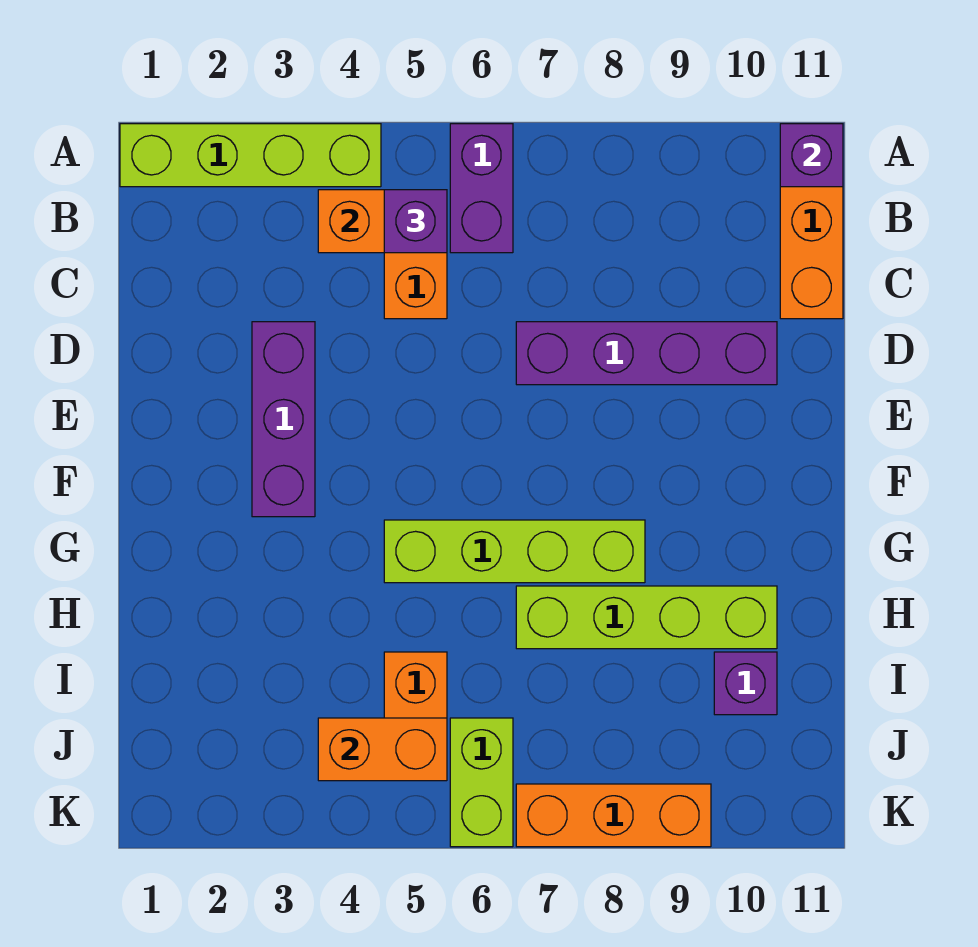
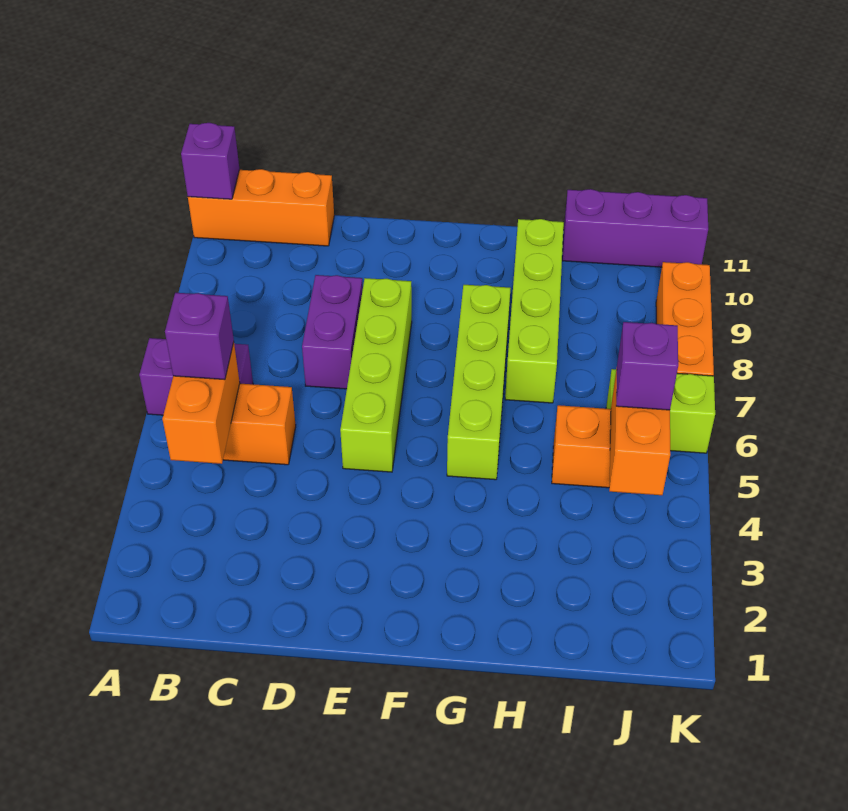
lime 1x4 brick [120,124,381,187] -> lime 1x4 brick moved to [340,278,412,472]
purple 1x3 brick [252,322,315,517] -> purple 1x3 brick moved to [562,189,708,267]
purple 1x4 brick [516,322,777,385] -> purple 1x2 brick [302,275,363,389]
purple 1x1 brick [714,652,777,715] -> purple 1x1 brick moved to [616,322,678,410]

